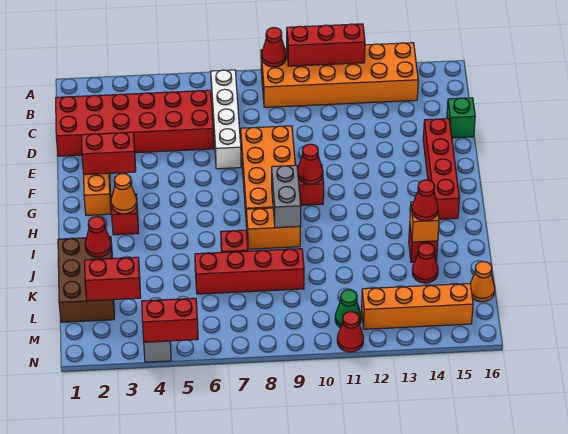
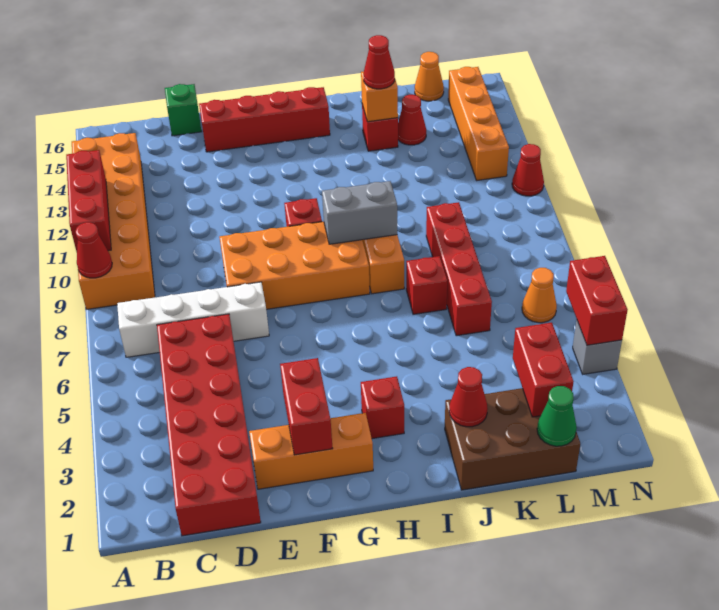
red 1x1 cone [298,144,323,184] -> none
orange 1x1 cone [111,174,137,214] -> orange 1x1 cone moved to [522,268,557,323]
green 1x1 cone [335,290,361,328] -> green 1x1 cone moved to [537,386,577,446]

